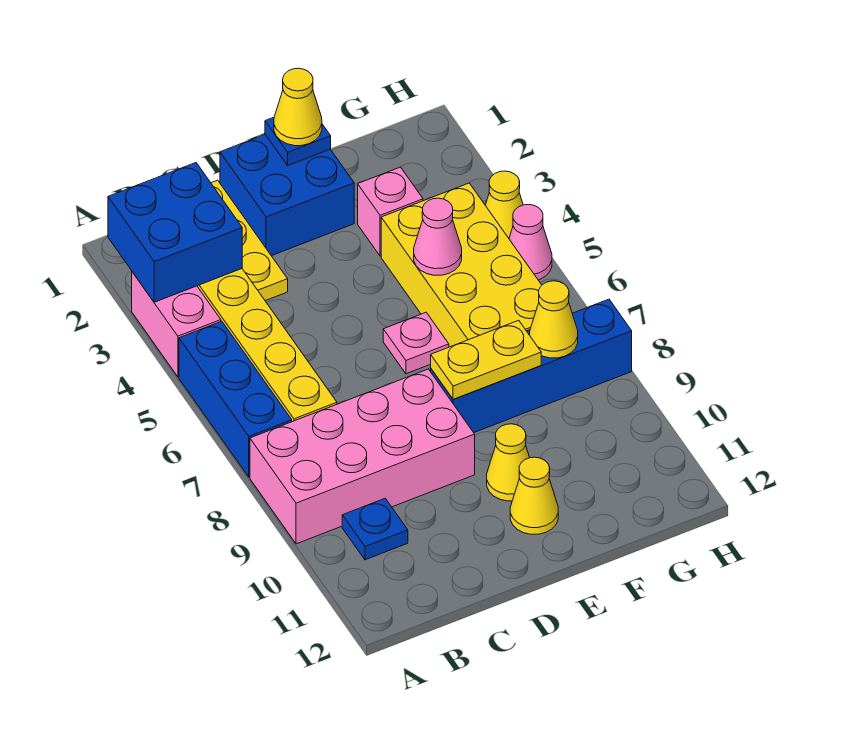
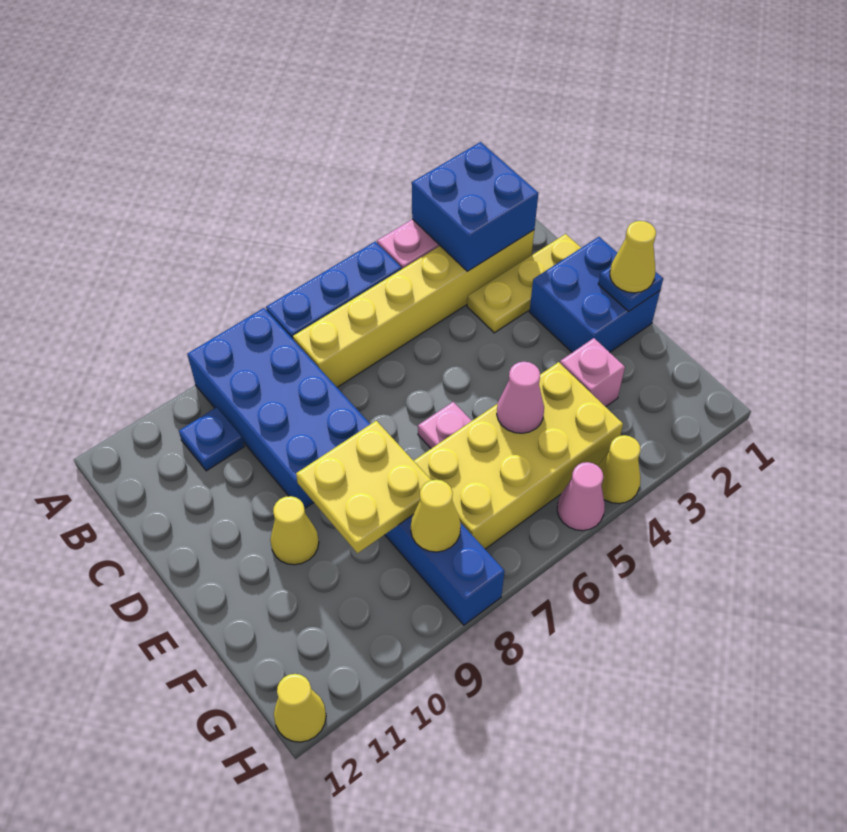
pink 2x4 brick [250,369,475,544] -> blue 2x4 brick [187,308,370,508]
yellow 1x2 plate [431,320,541,400] -> yellow 2x2 plate [296,421,431,553]
yellow 1x1 cone [510,457,558,534] -> yellow 1x1 cone moved to [274,674,326,742]

